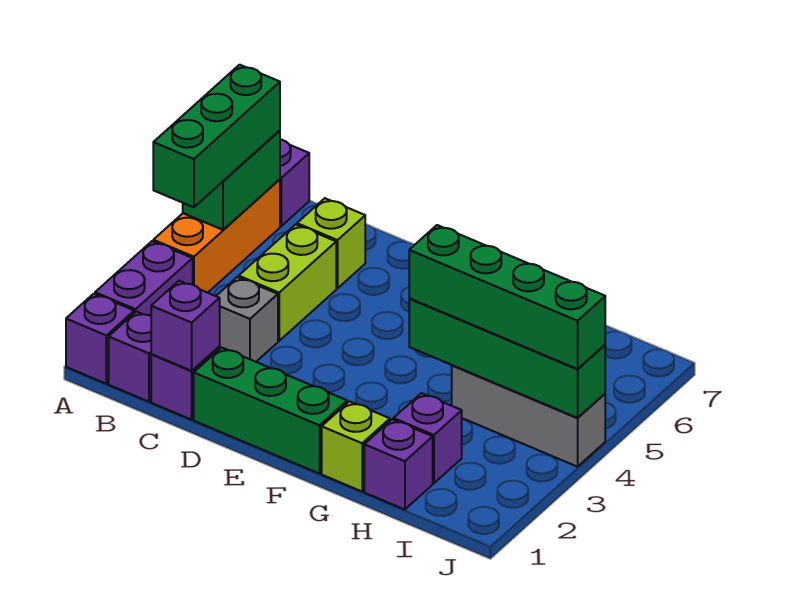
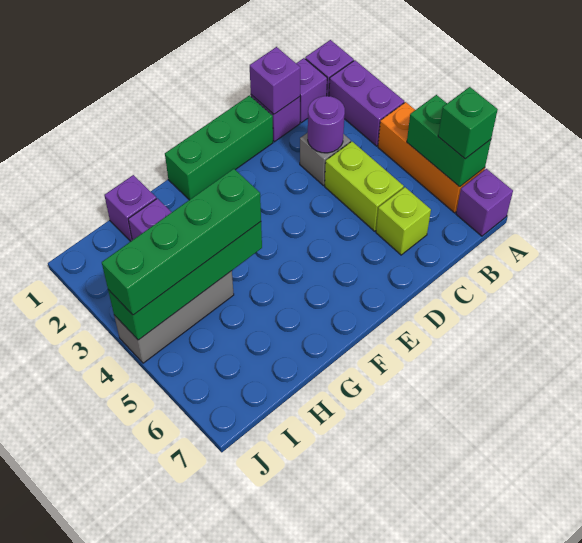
green 1x3 brick [153,65,280,207] -> green 1x1 brick [438,87,498,159]
none -> purple 1x1 round brick [308,96,345,153]
lime 1x1 brick [322,401,390,491] -> none

